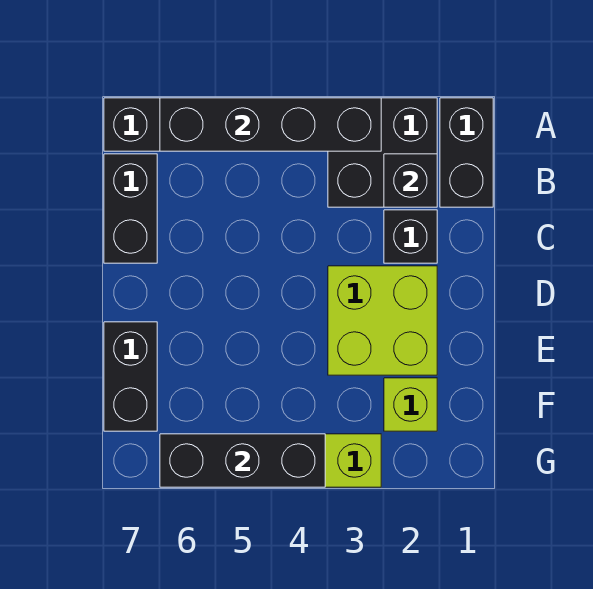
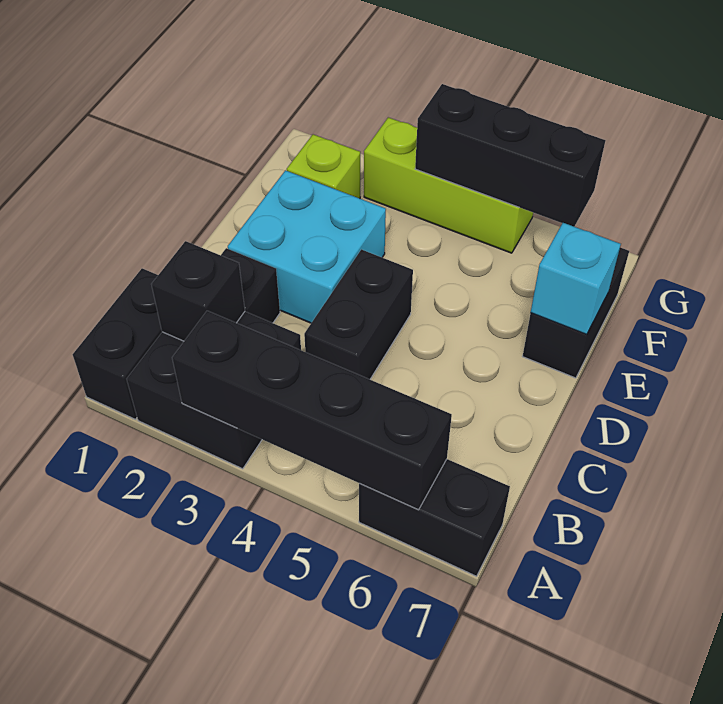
black 1x2 brick [104,154,157,263] -> black 1x2 brick moved to [304,249,413,379]
lime 2x2 brick [328,266,437,375] -> cyan 2x2 brick [228,170,386,323]
none -> cyan 1x1 brick [531,223,621,335]

